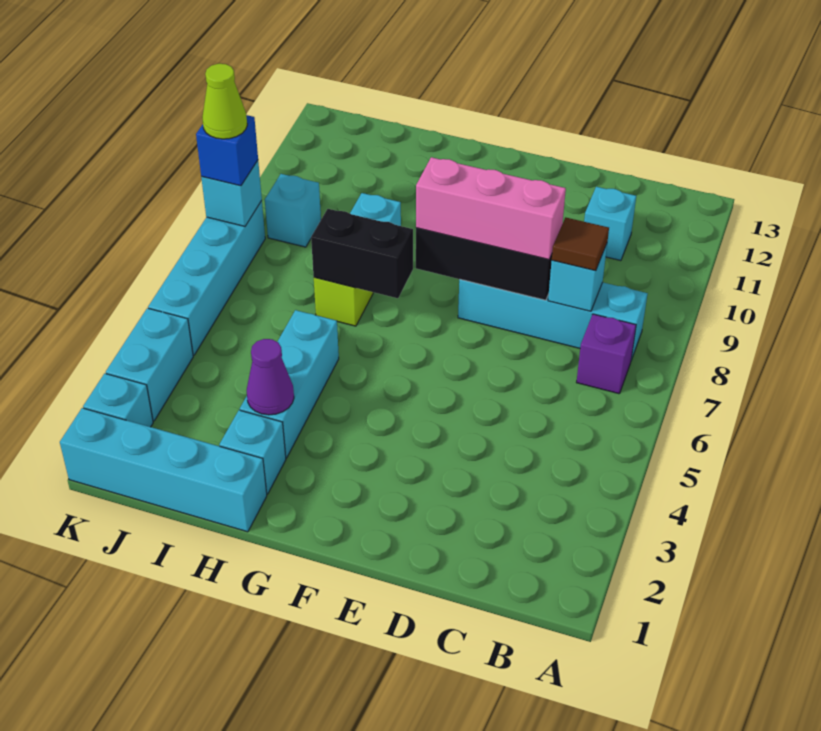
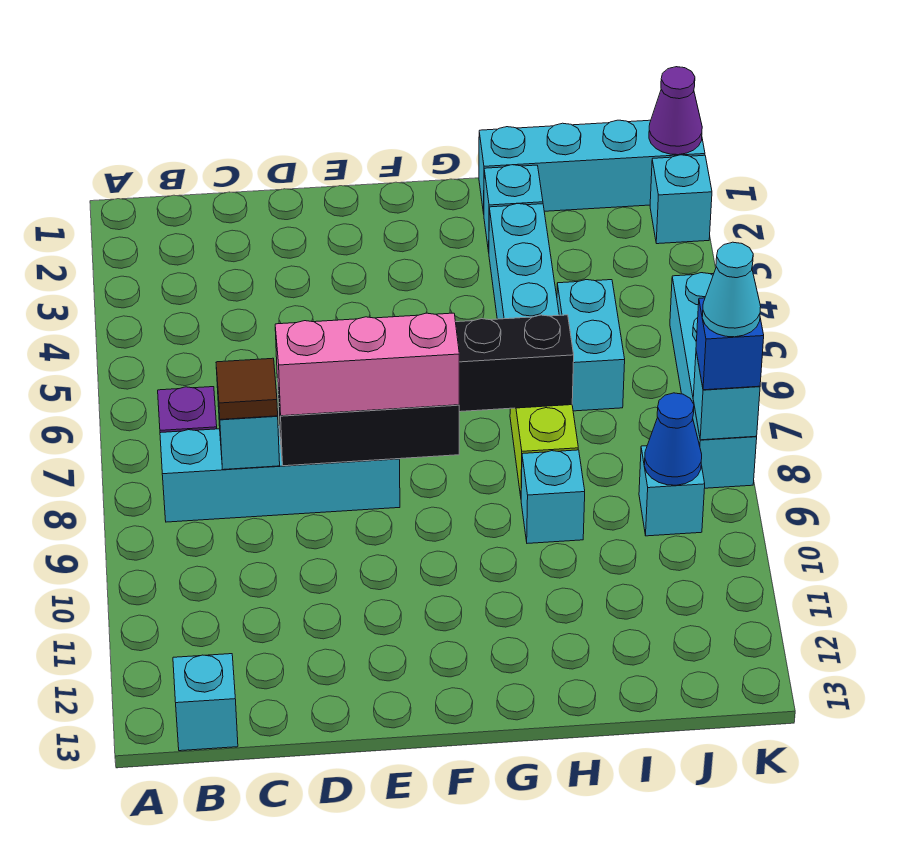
cyan 1x1 brick [584,187,636,261] -> cyan 1x1 brick moved to [173,654,238,751]
purple 1x1 cone [247,339,294,415] -> purple 1x1 cone moved to [649,67,702,155]
none -> blue 1x1 cone [644,393,702,485]
cyan 1x2 brick [106,308,193,421] -> cyan 1x2 brick moved to [557,280,625,411]
lime 1x1 cone [202,64,247,139] -> cyan 1x1 cone [702,242,761,337]

